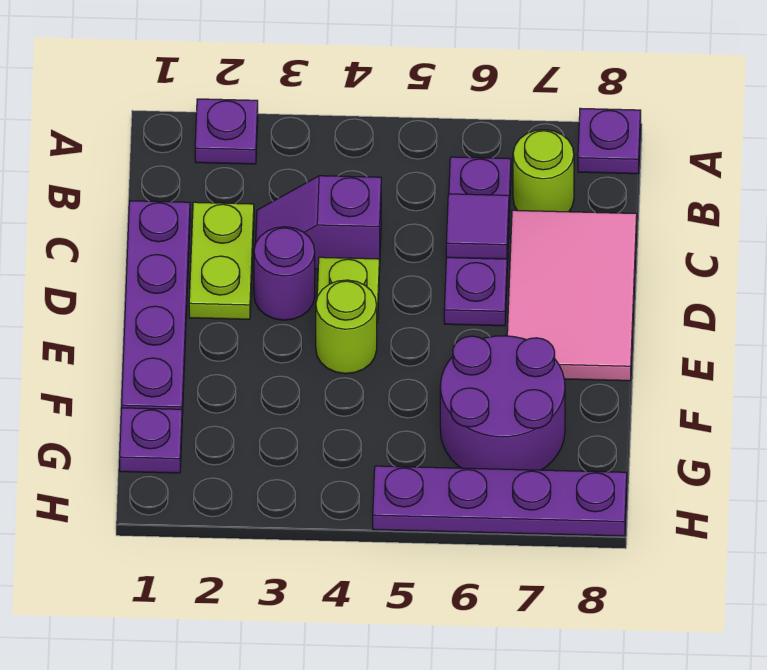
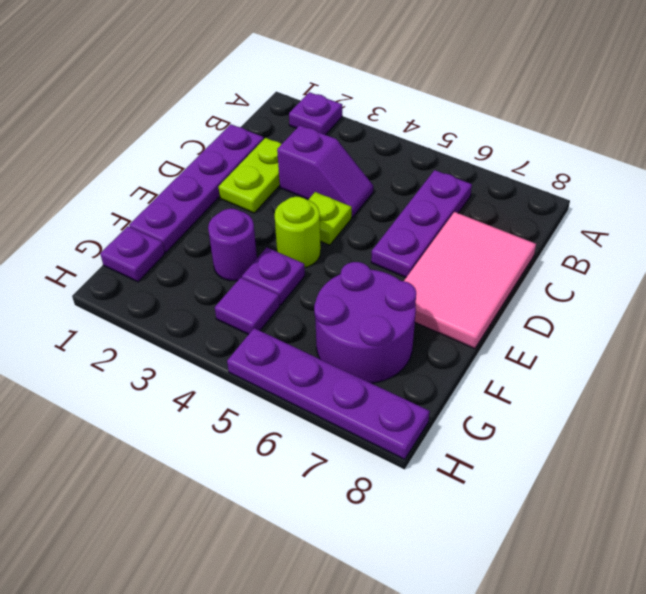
purple 1x1 plate [578,108,641,174] -> purple 1x1 plate moved to [242,248,305,305]
lime 1x1 round brick [513,130,574,212] -> none
purple 1x2 slope [256,176,381,271] -> purple 1x2 slope turned to [277,125,373,217]
purple 1x1 tile [446,194,509,259] -> purple 1x1 tile moved to [215,278,280,335]
purple 1x1 round brick [254,227,315,320] -> purple 1x1 round brick moved to [208,209,257,281]

